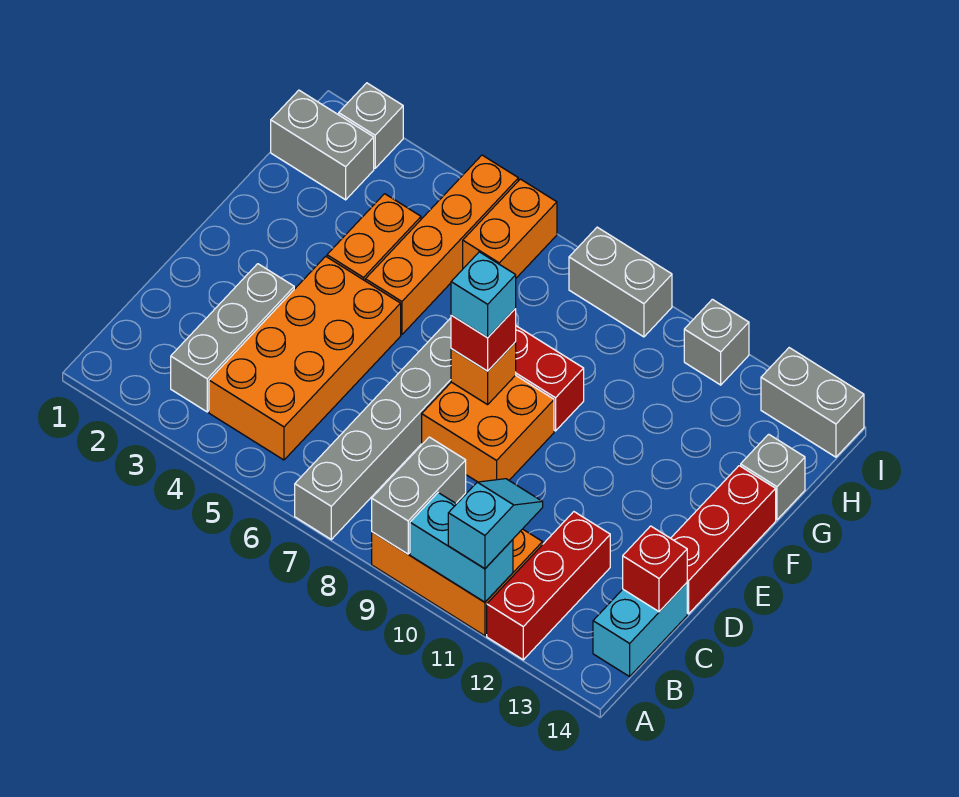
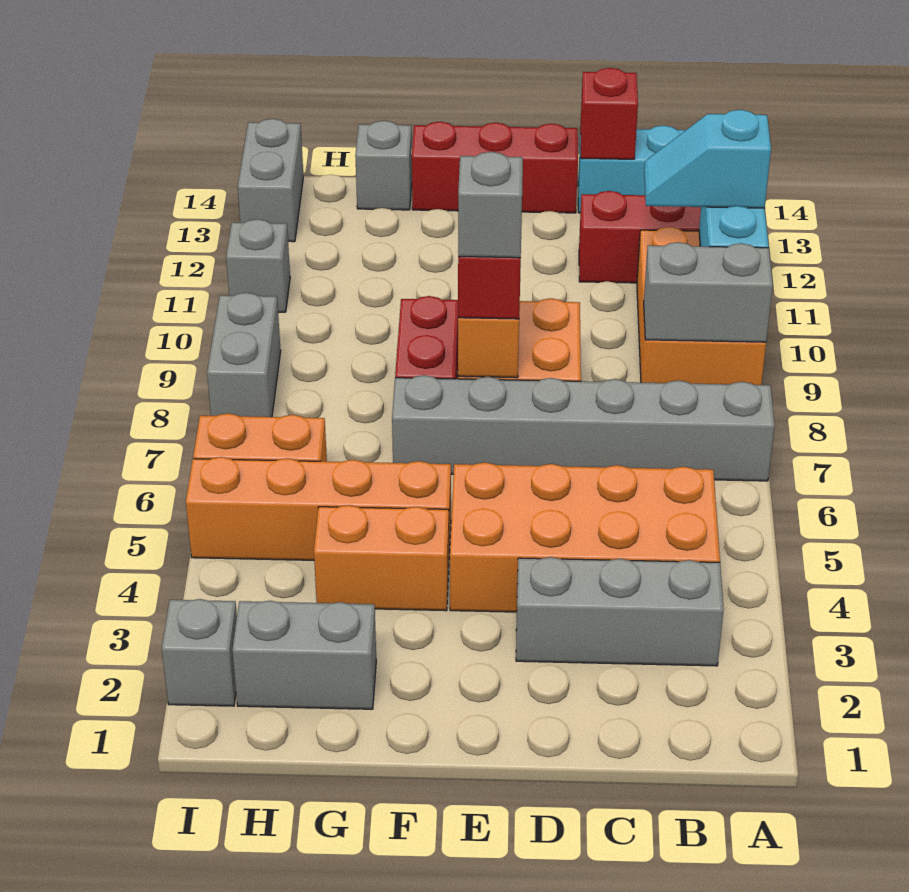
cyan 1x1 brick [451,252,516,338] -> grey 1x1 brick [458,152,523,258]
grey 1x2 brick [271,90,374,200] -> grey 1x2 brick turned to [232,601,376,709]

